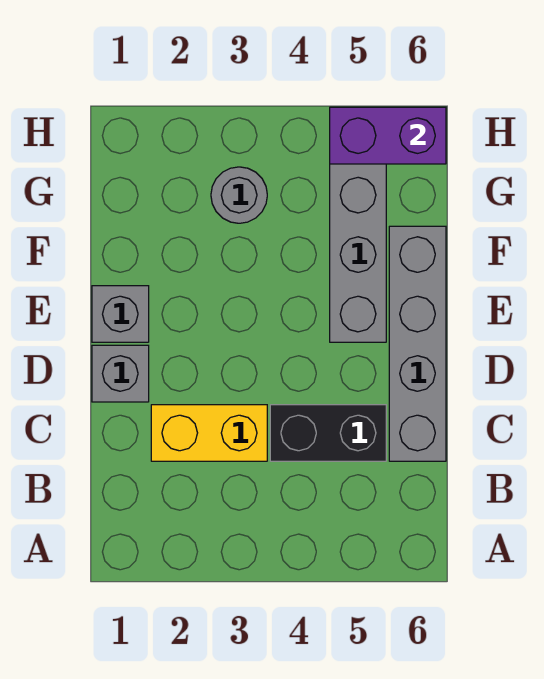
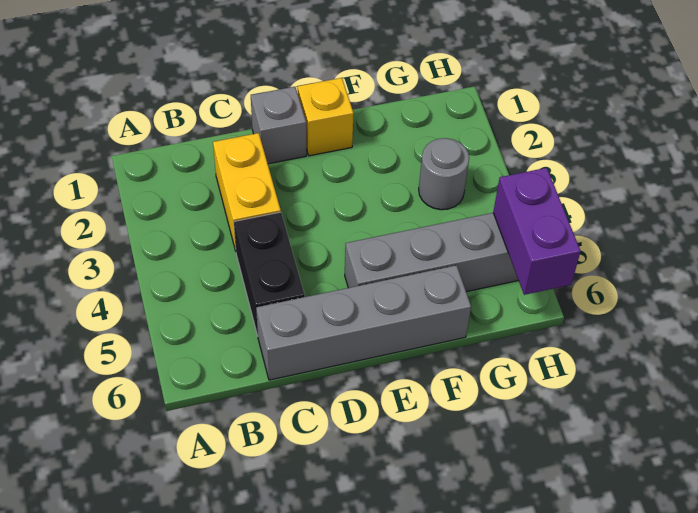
grey 1x1 brick [92,286,149,342] -> yellow 1x1 brick [298,78,354,156]

